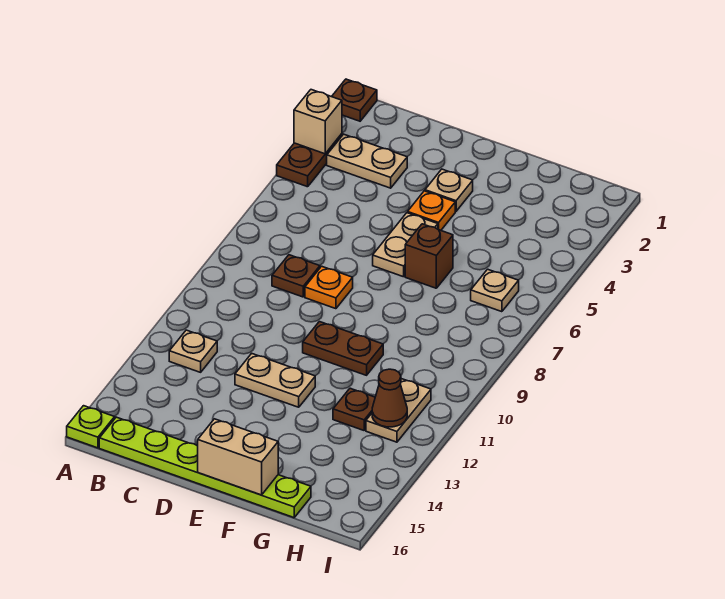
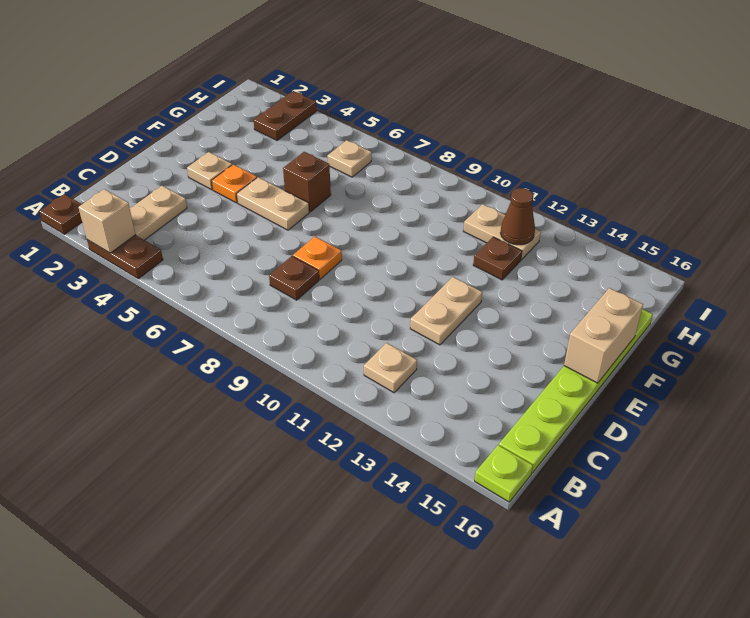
brown 1x2 plate [303,322,383,375] -> brown 1x2 plate moved to [254,91,316,140]

